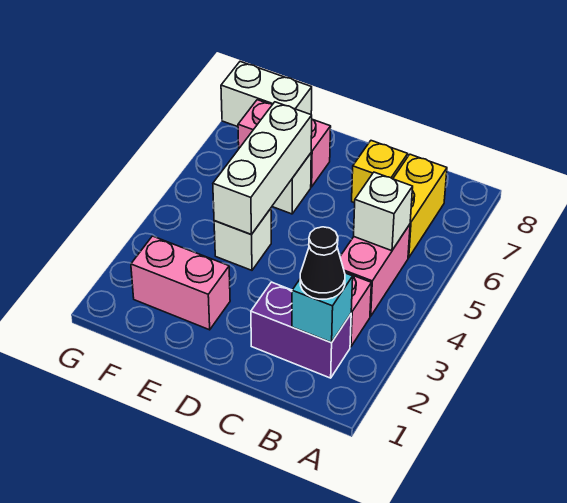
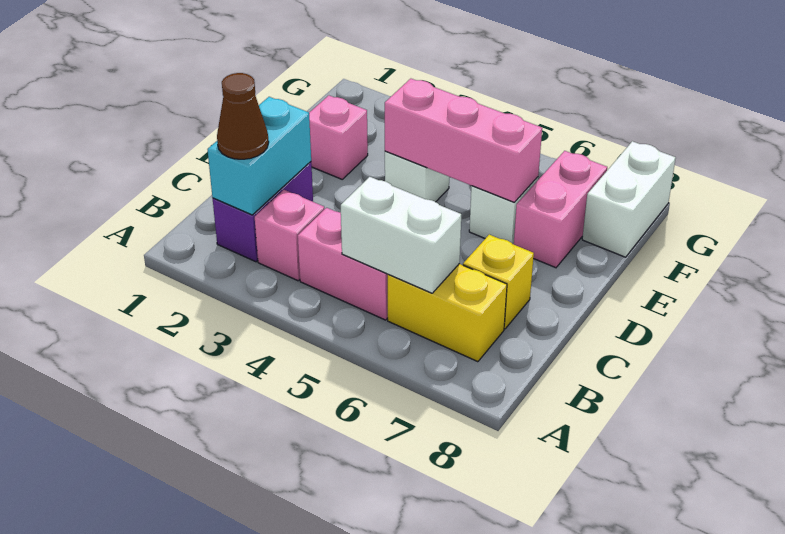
cyan 1x1 brick [292,273,353,343] -> cyan 1x2 brick [208,97,311,215]
black 1x1 cone [300,227,345,299] -> brown 1x1 cone [217,73,269,159]
white 1x1 brick [354,172,413,251] -> white 1x2 brick [341,177,461,293]
pink 1x2 brick [131,236,230,330] -> pink 1x1 brick [309,96,368,179]
white 1x3 brick [213,102,312,234] -> pink 1x3 brick [385,79,542,202]

